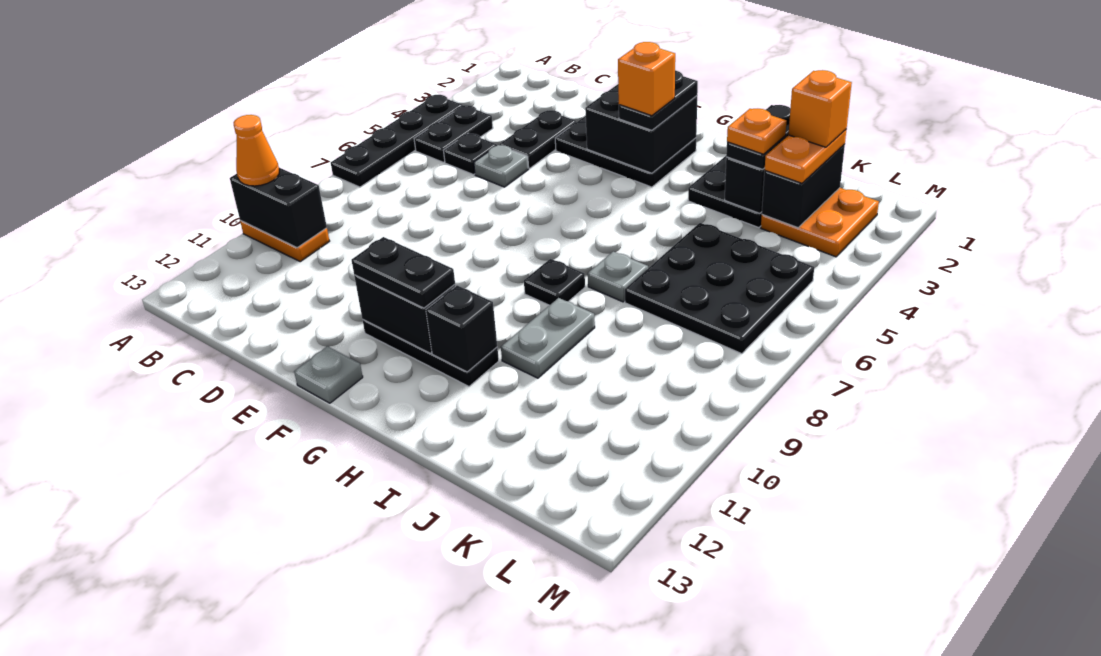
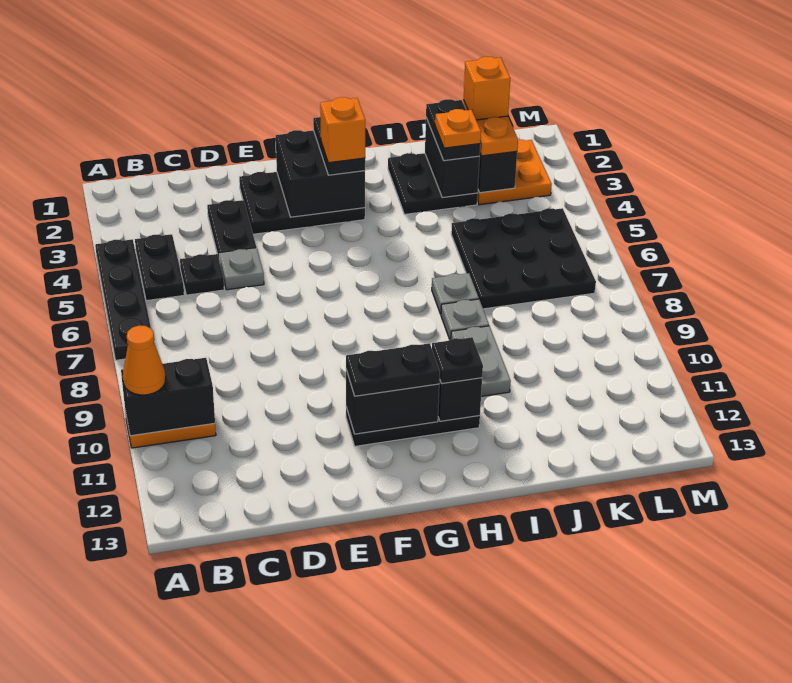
grey 1x1 plate [294,346,363,403] -> grey 1x1 plate moved to [441,299,489,340]
black 1x1 plate [524,259,585,305] -> black 1x1 plate moved to [432,337,483,384]

